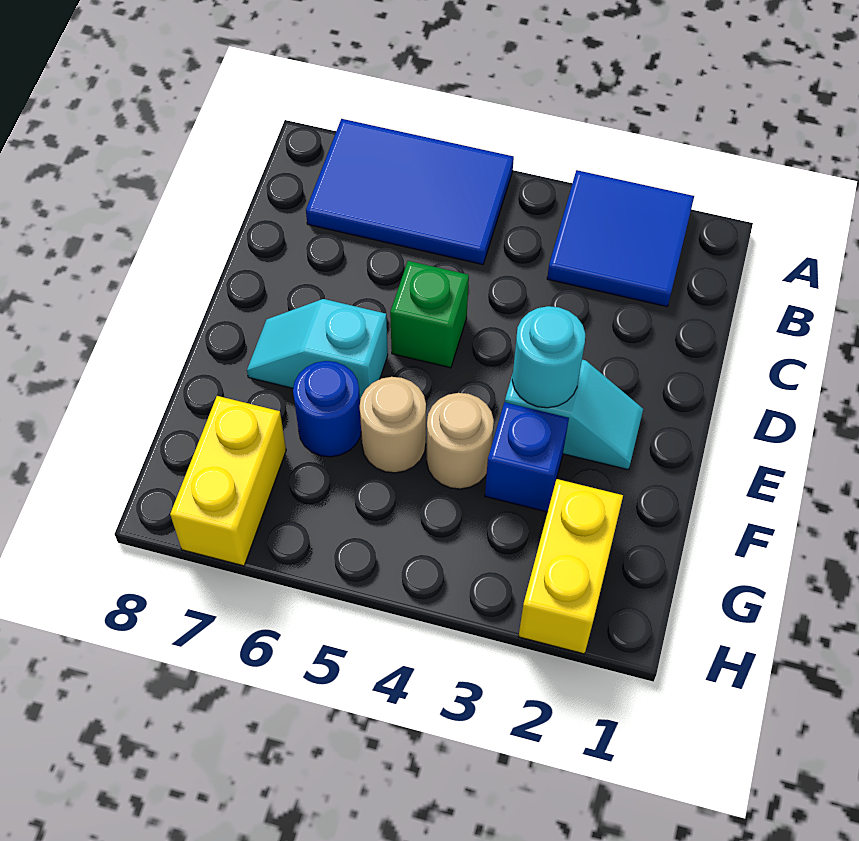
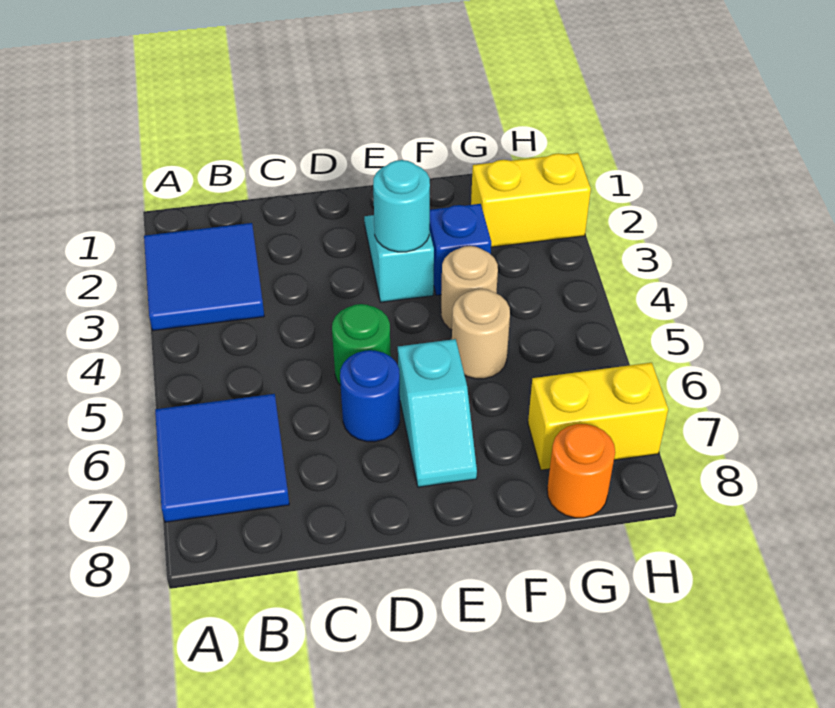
blue 2x3 tile [306,119,514,265] -> blue 2x2 tile [155,394,289,522]
green 1x1 brick [390,261,469,368] -> green 1x1 round brick [332,304,391,385]
blue 1x1 round brick [293,361,361,457] -> blue 1x1 round brick moved to [340,350,400,442]
none -> orange 1x1 round brick [547,424,615,518]

